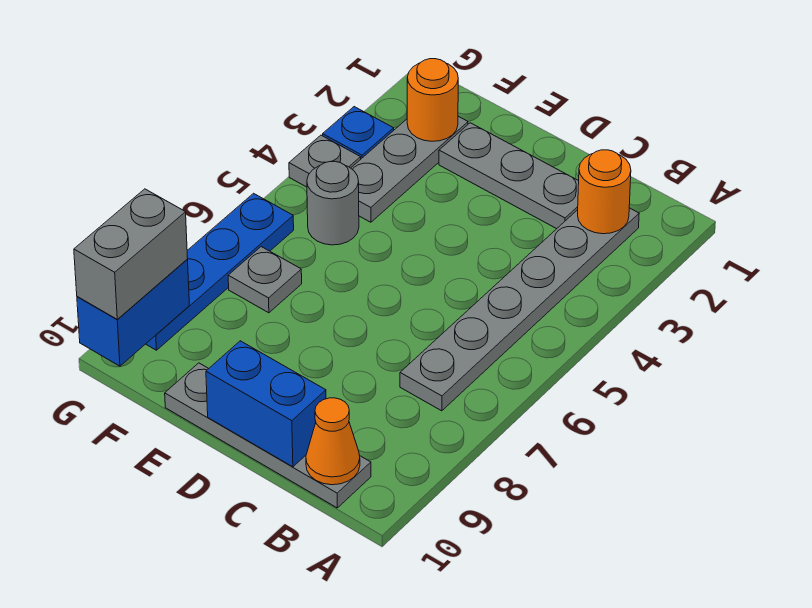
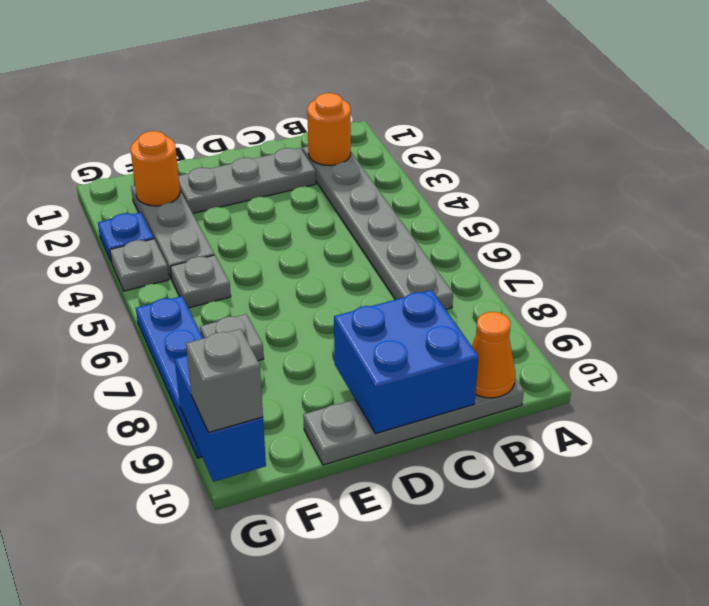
blue 1x2 brick [206,341,326,467] -> blue 2x2 brick [334,290,478,434]
grey 1x1 round brick [307,161,359,245] -> grey 1x1 plate [170,255,231,308]
grey 1x2 brick [74,189,188,319] -> grey 1x1 brick [186,329,263,433]

